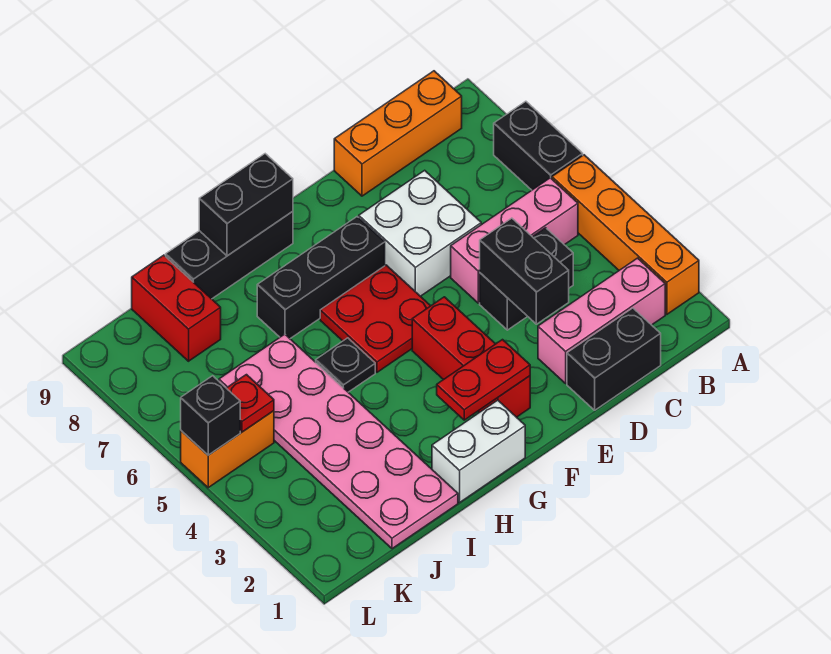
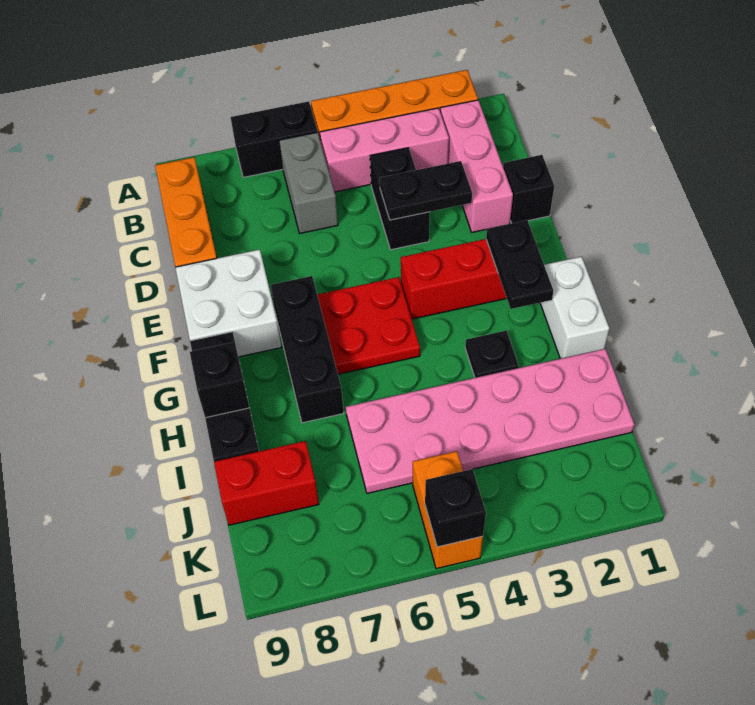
pink 1x3 brick [451,178,578,303] -> pink 1x3 brick turned to [320,108,449,192]
none -> grey 1x2 brick [279,132,338,233]
black 1x2 brick [567,308,661,410] -> black 1x1 brick [503,155,554,223]
black 1x2 brick [480,218,569,324] -> black 1x2 plate [380,161,472,220]
white 2x2 brick [359,170,481,296] -> white 2x2 brick moved to [175,249,281,357]
red 1x2 plate [437,340,530,420] -> black 1x2 plate [486,220,553,309]
black 1x2 brick [199,154,293,256] -> black 1x1 brick [190,342,249,418]
black 1x1 plate [316,338,375,392] -> black 1x1 plate moved to [465,331,519,378]
red 1x1 plate [227,375,274,432] -> none

